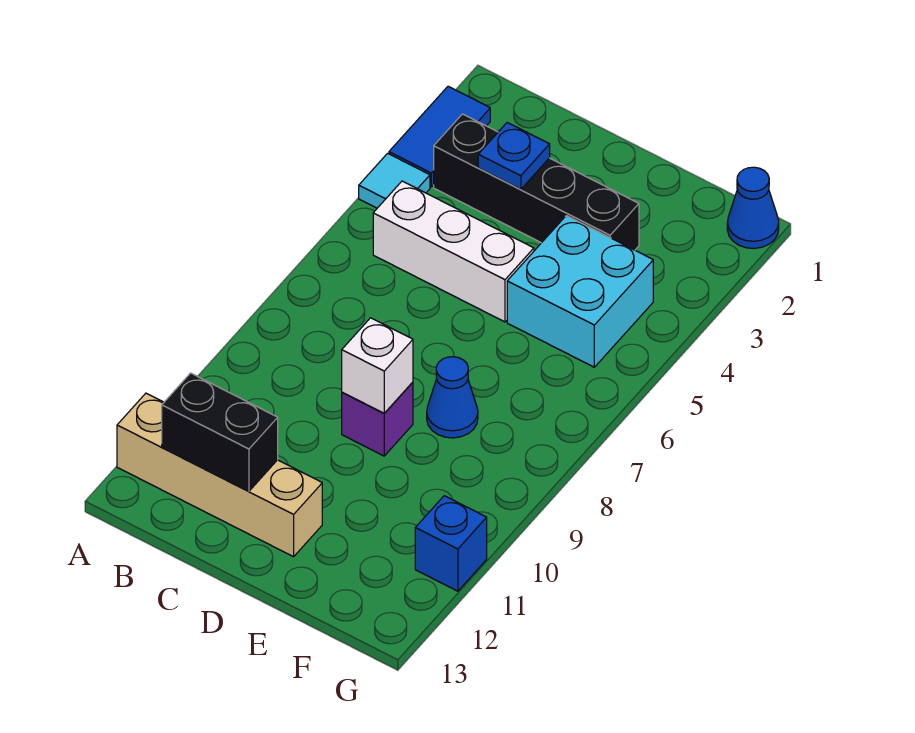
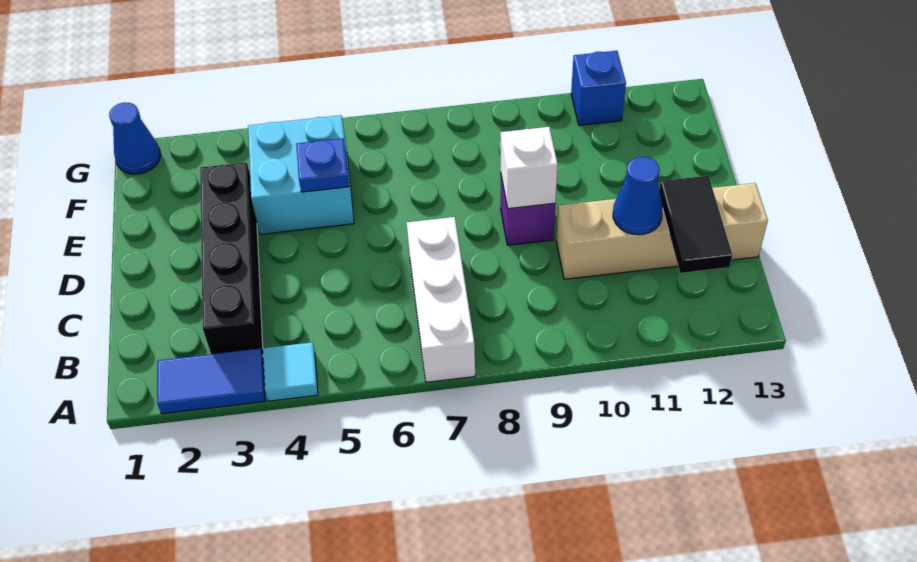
tan 1x4 brick [117,393,322,557] -> tan 1x4 brick turned to [556,183,768,279]
white 1x3 brick [373,181,534,322] -> white 1x3 brick moved to [407,217,475,382]
black 1x2 brick [162,373,278,491] -> black 1x2 tile [659,176,732,273]
blue 1x1 plate [478,123,550,189] -> blue 1x1 plate moved to [296,138,349,192]
blue 1x1 cone [427,357,478,438] -> blue 1x1 cone moved to [613,157,663,235]

